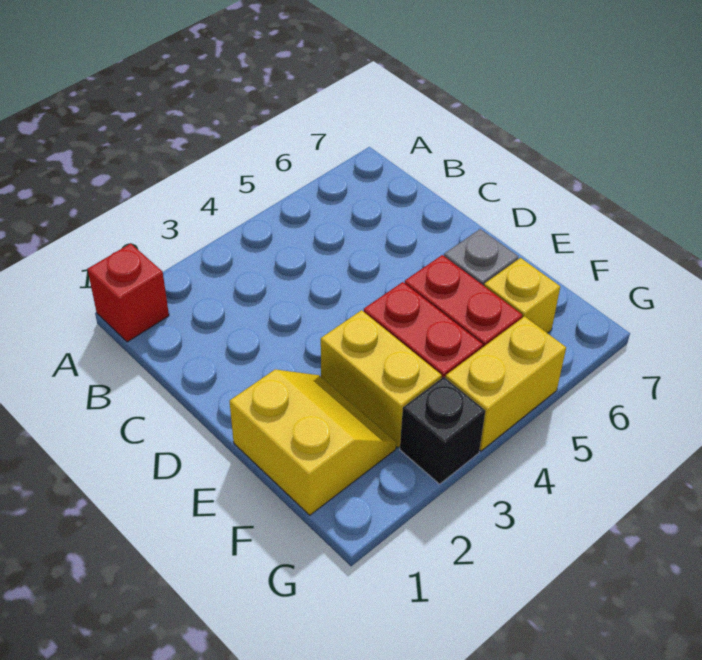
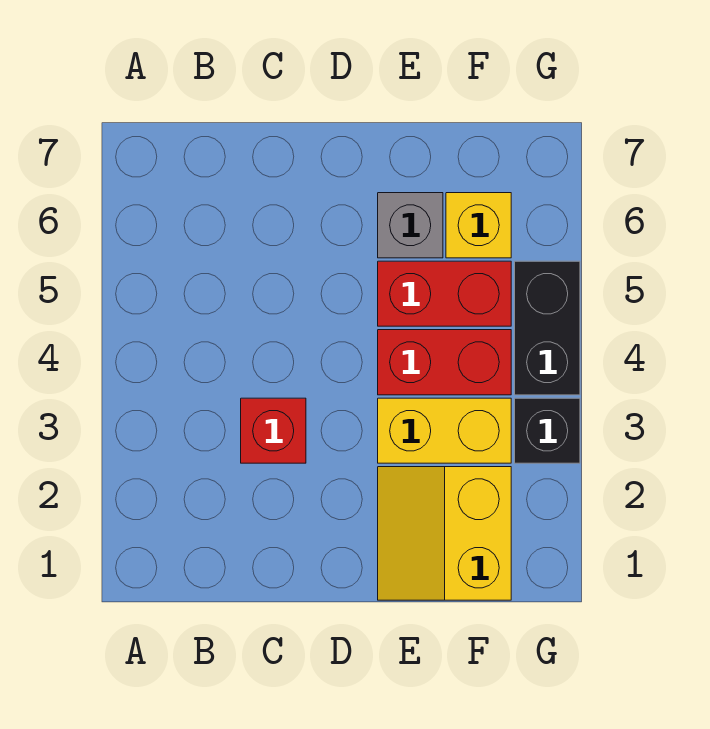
red 1x1 brick [87,244,169,342] -> red 1x1 brick moved to [241,398,306,463]
yellow 2x2 slope [230,369,396,515] -> yellow 2x2 slope turned to [378,467,511,600]
yellow 1x2 brick [446,316,566,451] -> black 1x2 brick [515,261,580,395]

